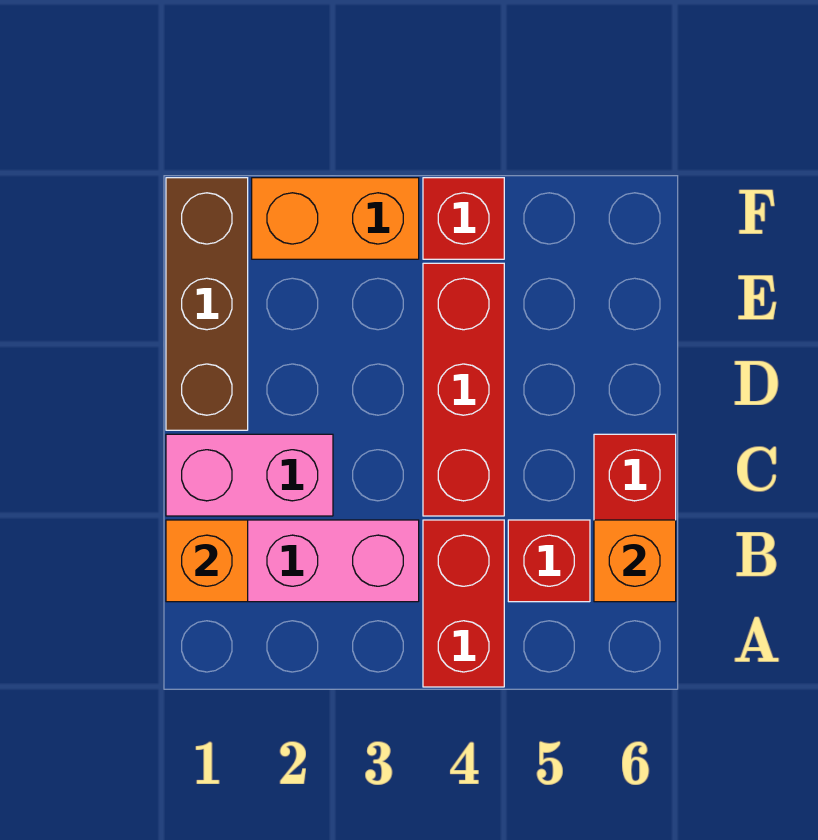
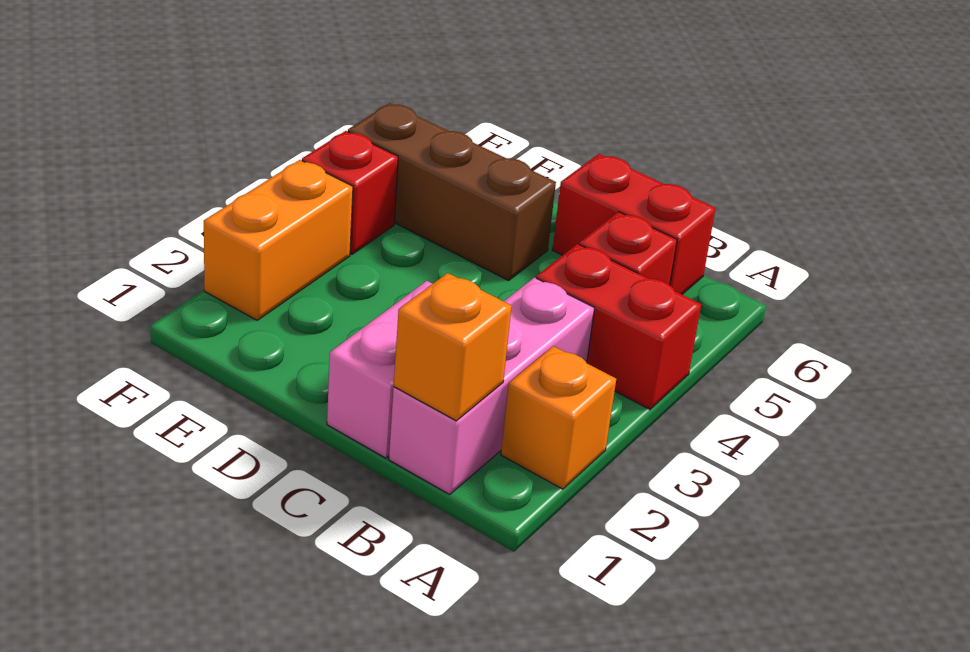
orange 1x1 brick [594,520,676,602] -> orange 1x1 brick moved to [501,346,616,489]
red 1x3 brick [423,263,504,516] -> none
brown 1x3 brick [166,178,248,430] -> brown 1x3 brick moved to [348,103,556,280]

